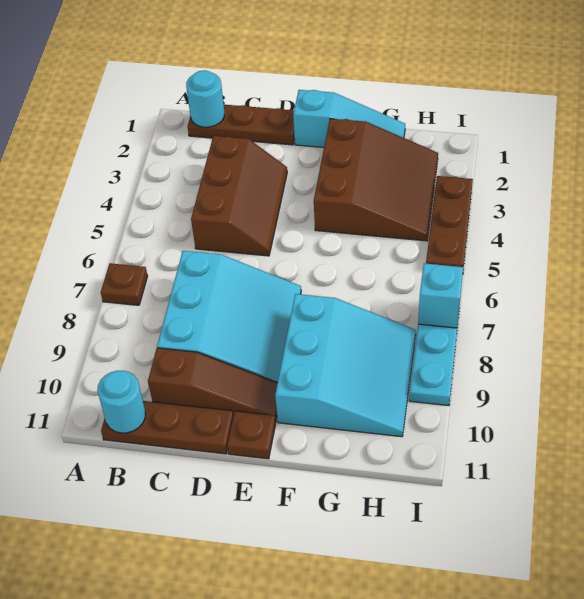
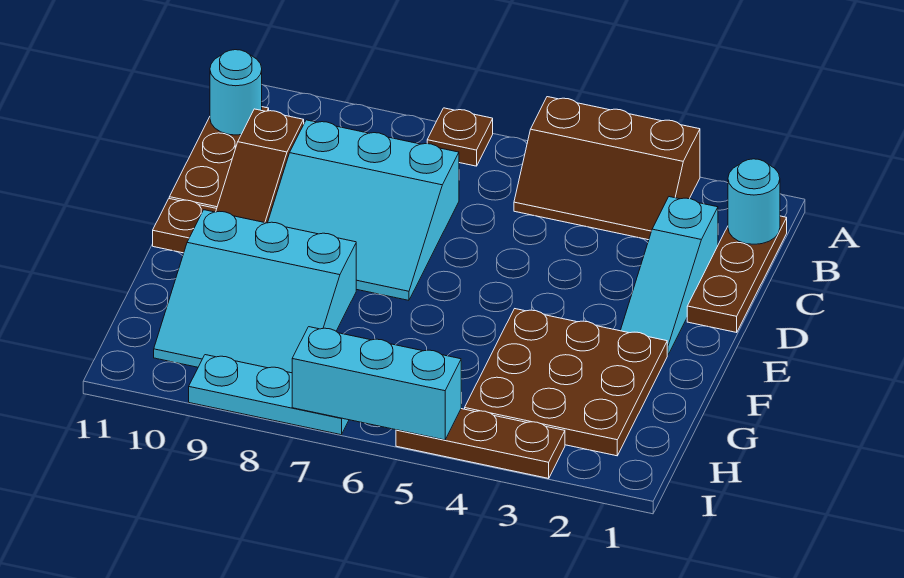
brown 2x3 slope [191,136,287,256] -> brown 2x3 slope moved to [514,97,700,240]
cyan 1x3 slope [293,90,405,148] -> cyan 1x3 slope moved to [620,197,718,355]
brown 3x3 slope [314,119,438,241] -> brown 3x3 plate [465,309,667,456]
cyan 1x1 brick [418,263,463,328] -> cyan 1x3 brick [292,327,461,440]

